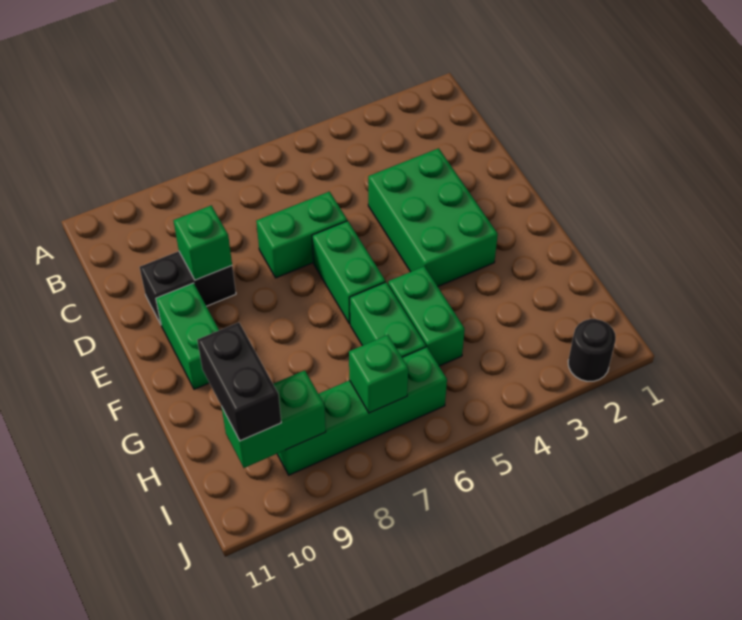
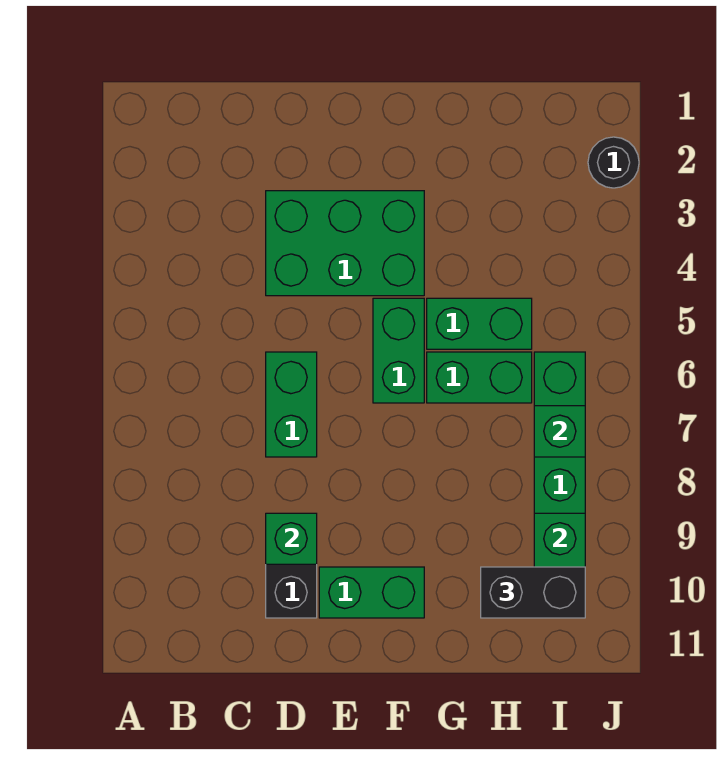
green 1x2 brick [312,221,385,324] -> green 1x2 brick turned to [373,298,424,403]

